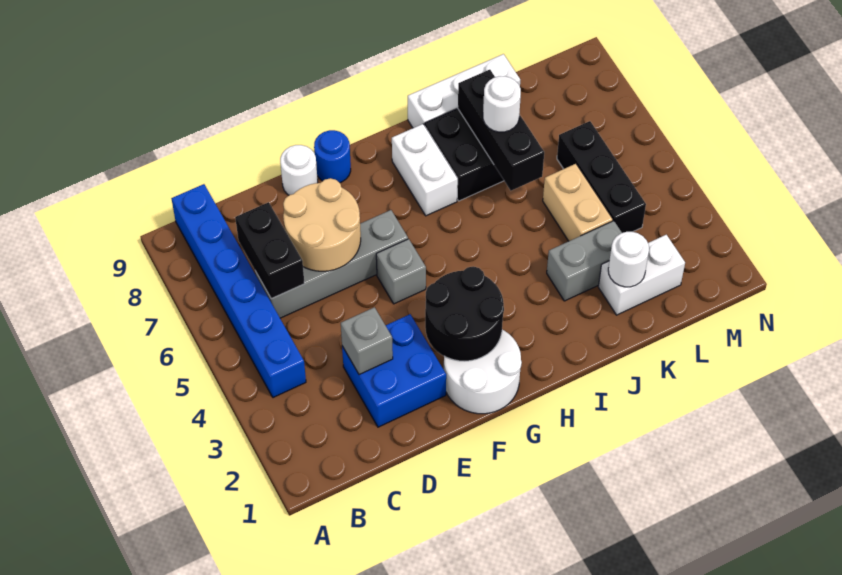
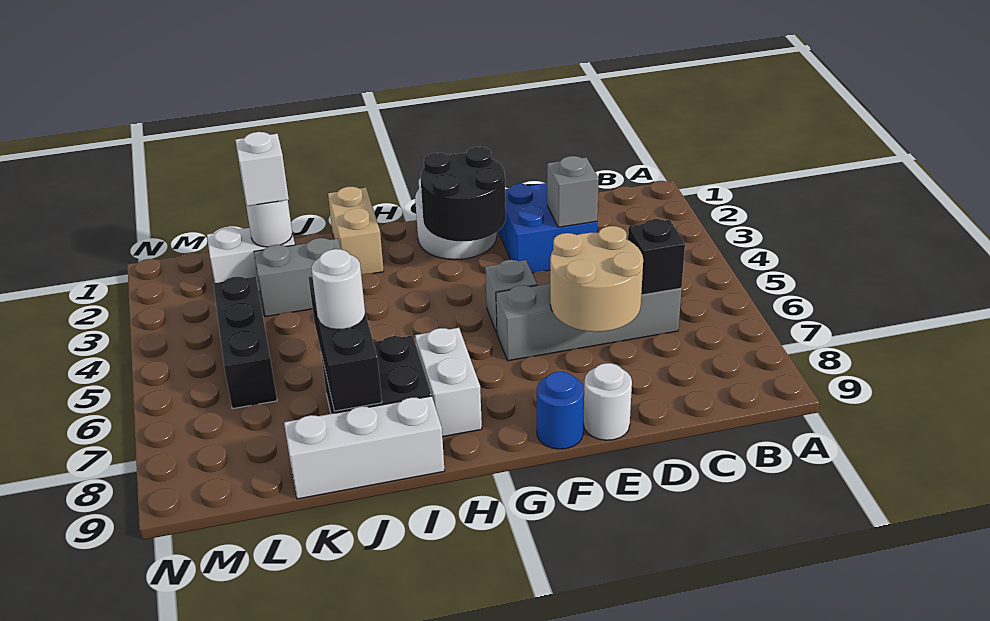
blue 1x6 brick [171,184,306,398] -> none
black 1x2 brick [235,202,305,299] -> black 1x1 brick [628,219,685,295]
none -> white 1x1 brick [235,132,289,206]
tan 1x2 brick [543,164,613,241] -> tan 1x2 brick moved to [328,187,384,274]

